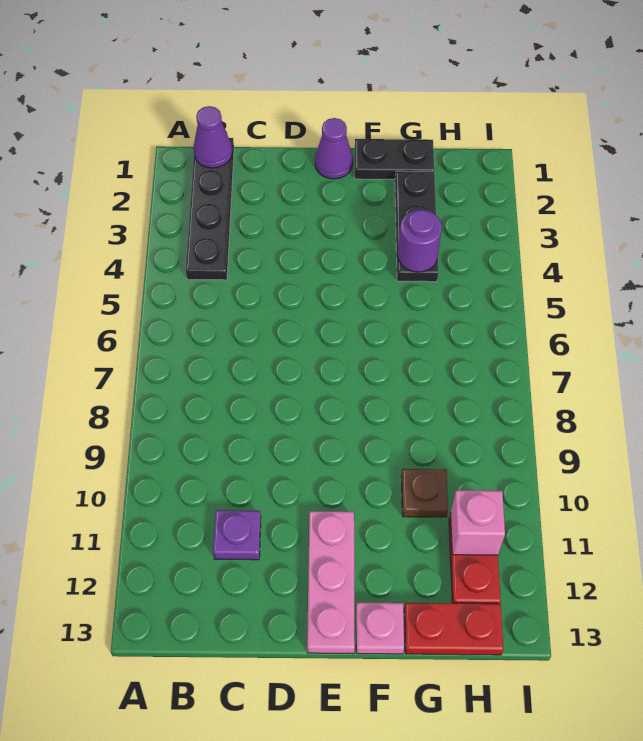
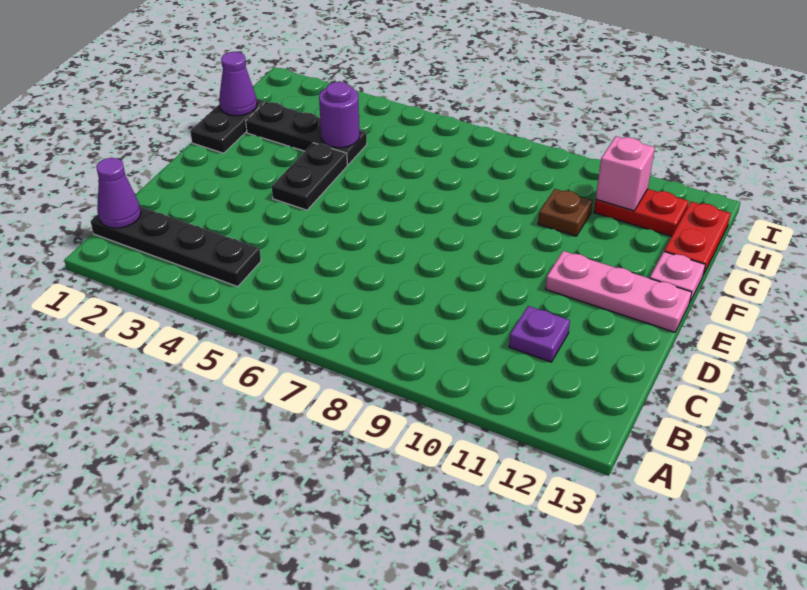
purple 1x1 cone [315,118,353,179] -> purple 1x1 cone moved to [219,52,257,116]
none -> black 1x2 plate [272,143,347,210]

